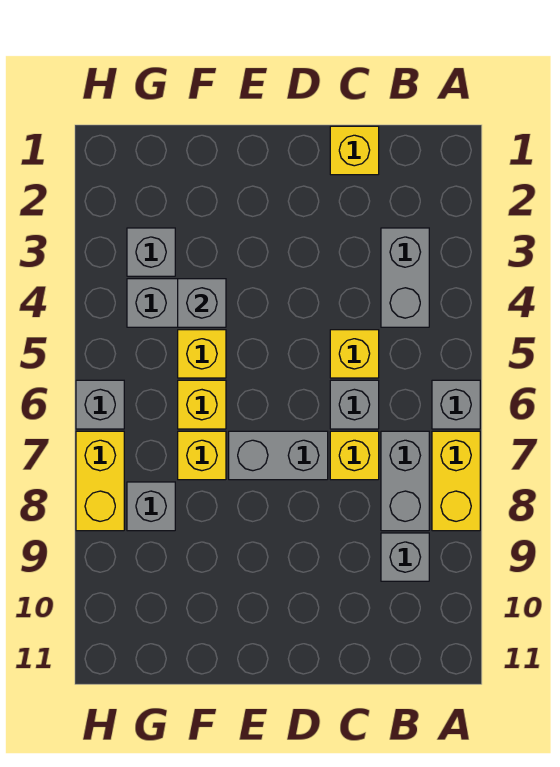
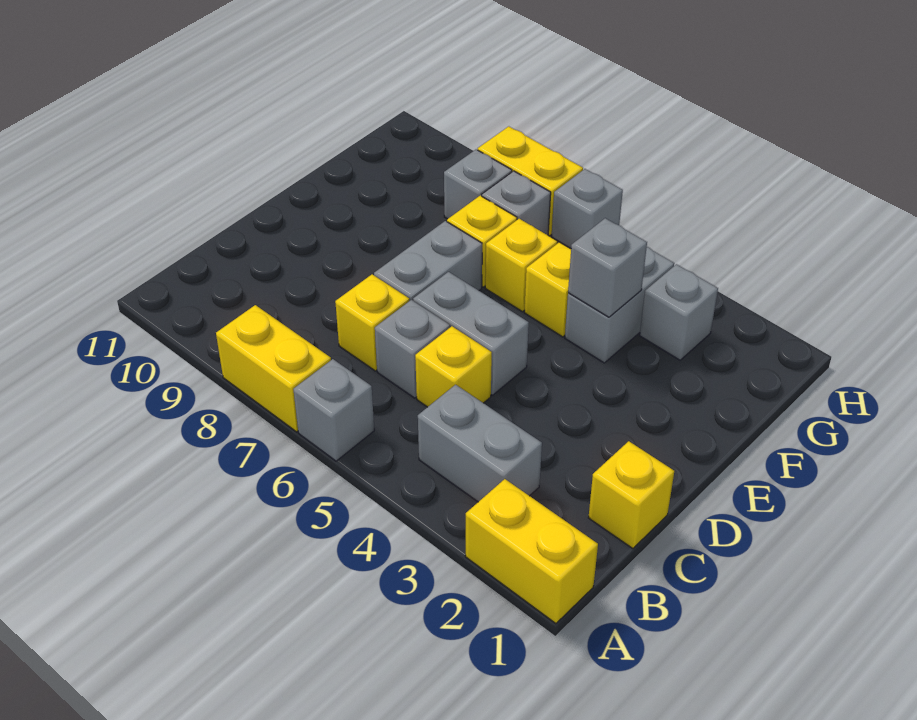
none -> yellow 1x2 brick [465,479,598,624]
grey 1x2 brick [381,431,429,531] -> grey 1x2 brick moved to [413,272,529,395]
grey 1x1 brick [381,533,429,581] -> grey 1x1 brick moved to [482,171,551,235]

